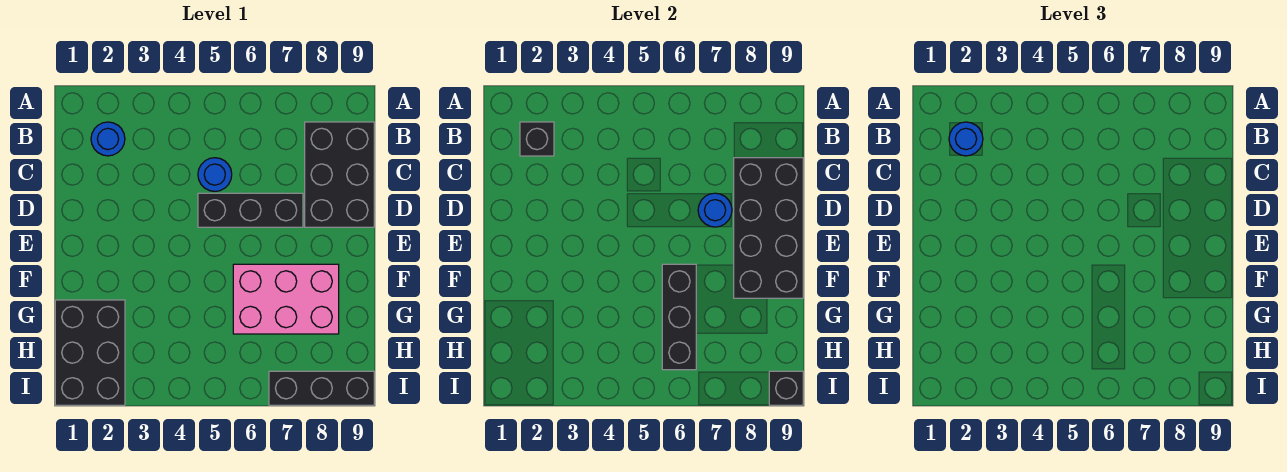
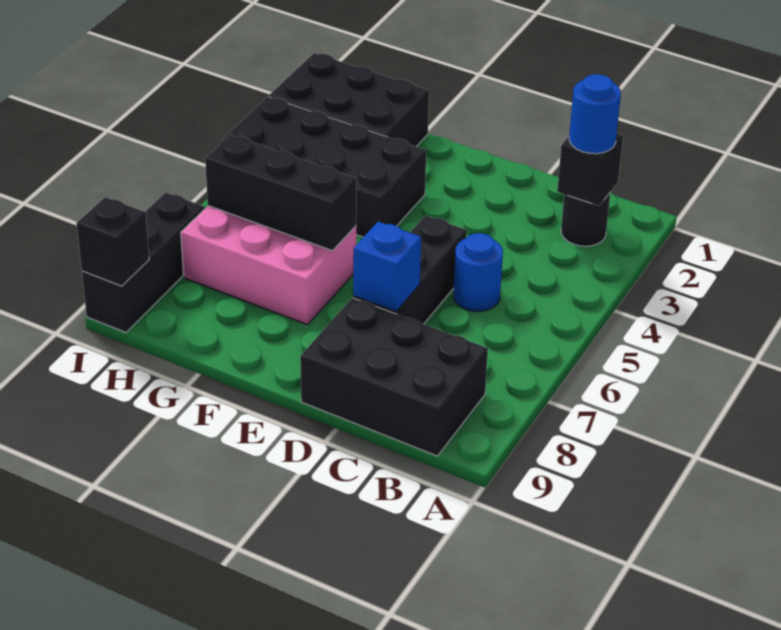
blue 1x1 round brick [91,122,125,156] -> black 1x1 round brick [561,193,610,246]
black 2x4 brick [734,158,803,298] -> black 2x4 brick moved to [219,97,426,237]
blue 1x1 round brick [698,193,732,227] -> blue 1x1 brick [353,222,421,312]
pink 2x3 brick [233,264,339,334] -> pink 2x3 brick turned to [181,206,356,325]

